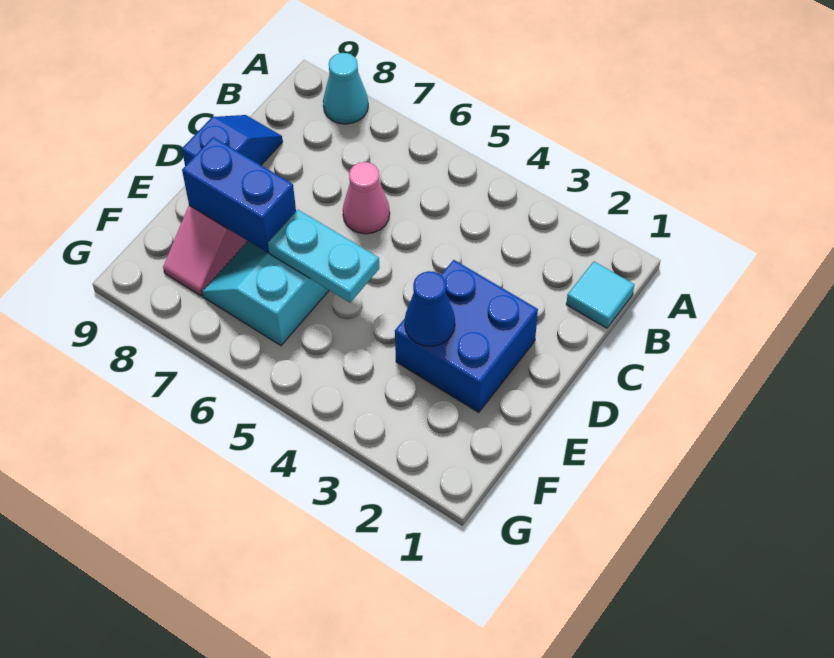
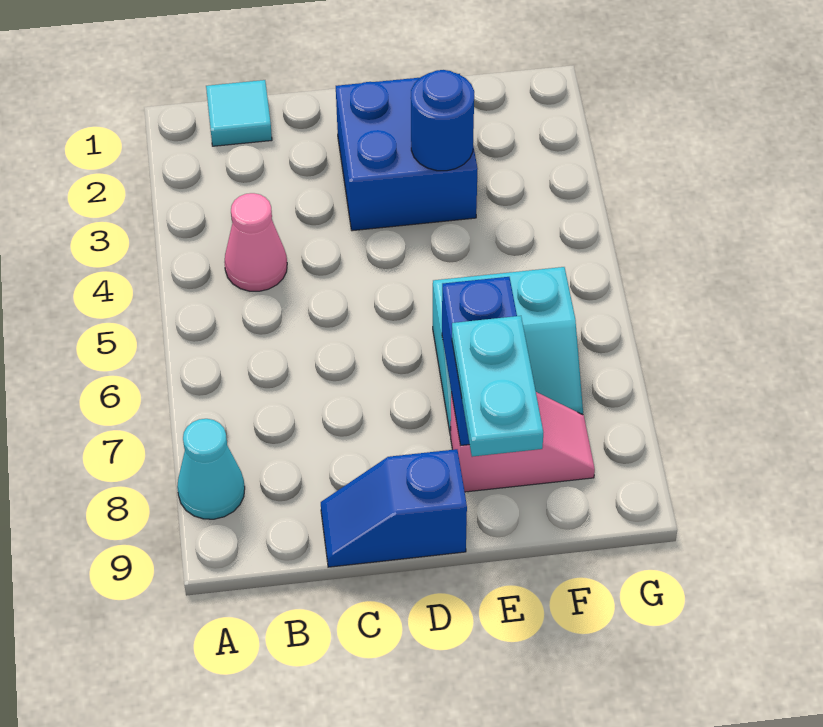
pink 1x1 cone [343,162,390,234] -> pink 1x1 cone moved to [224,193,287,291]
blue 1x1 cone [405,271,455,346] -> blue 1x1 round brick [411,70,474,171]
cyan 1x2 plate [268,210,379,303] -> cyan 1x2 plate moved to [452,316,543,457]

